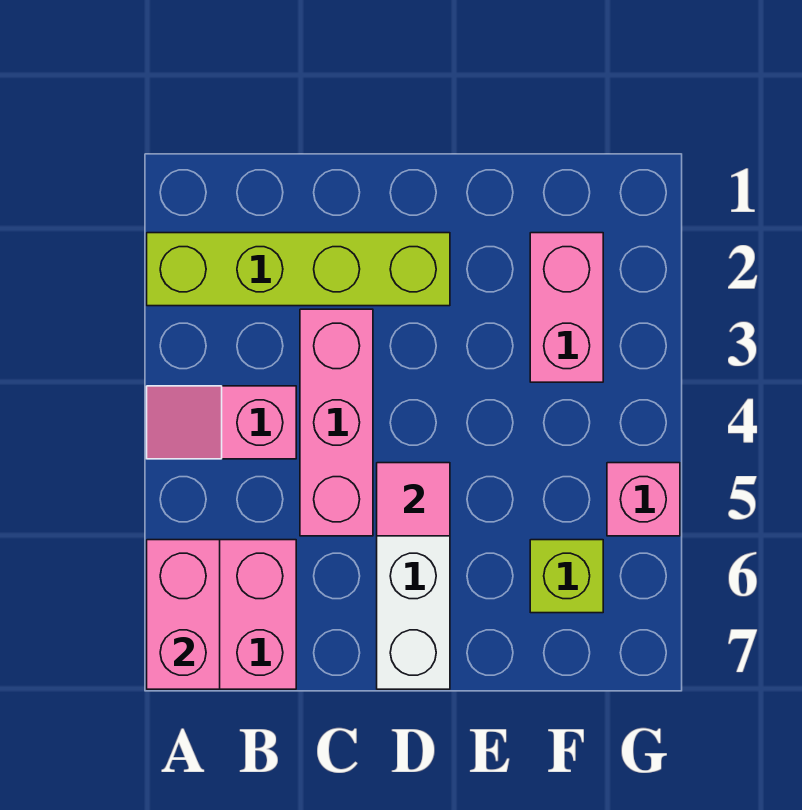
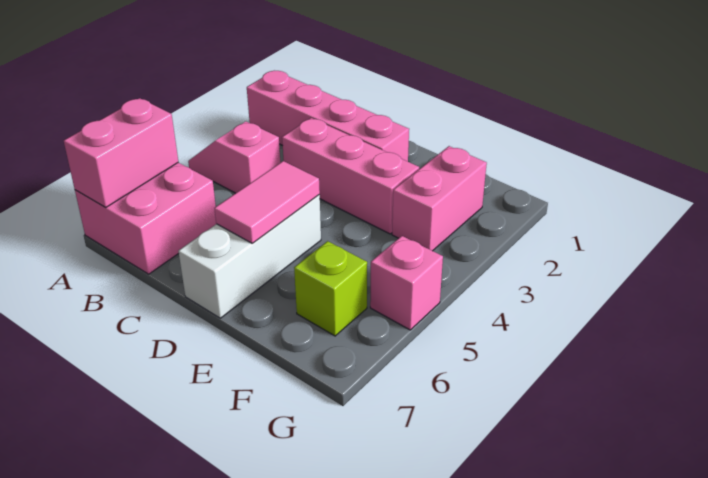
lime 1x4 brick [147,233,450,306] -> pink 1x4 brick [247,71,409,162]
pink 1x3 brick [300,309,373,536] -> pink 1x3 brick turned to [282,118,419,234]
pink 1x1 tile [377,463,450,536] -> pink 1x2 tile [214,161,320,243]

